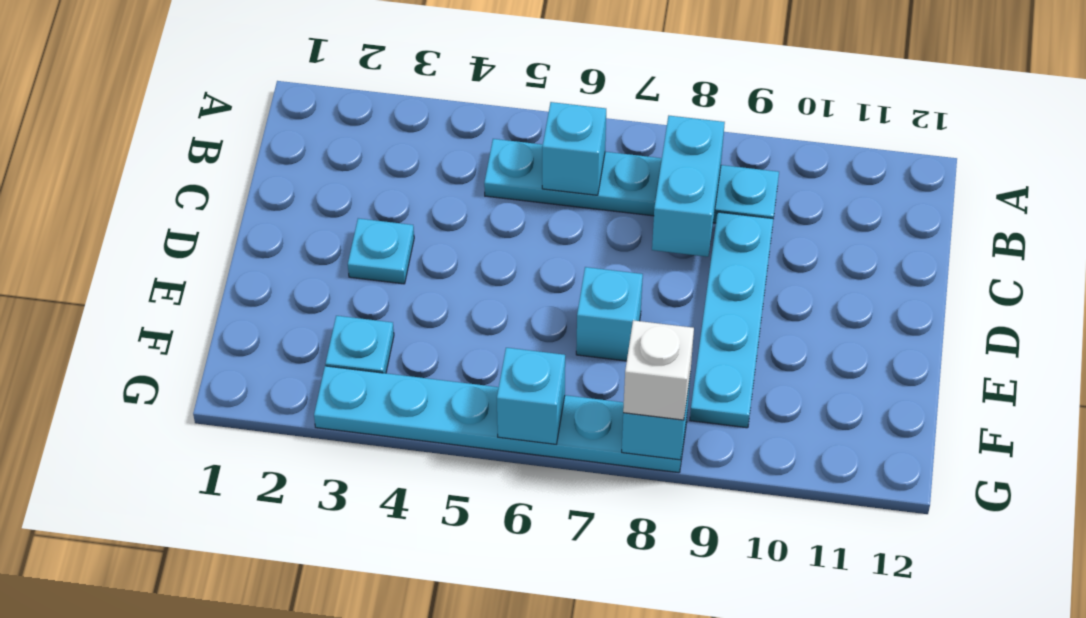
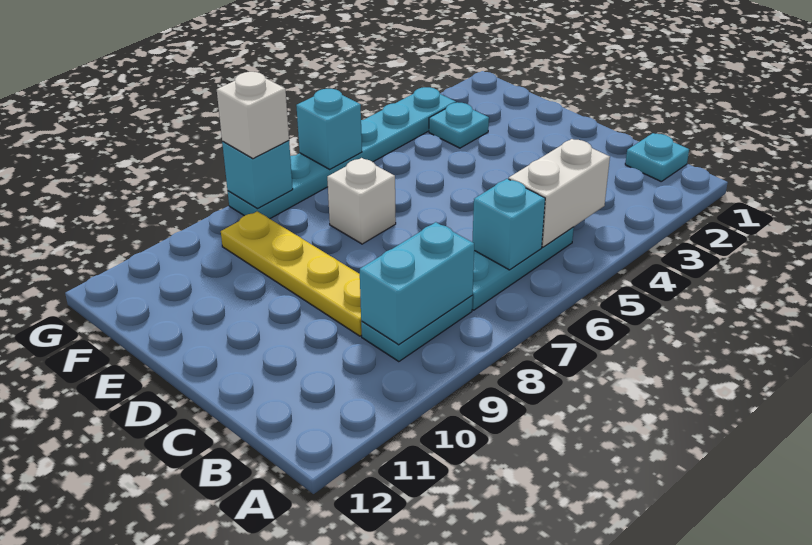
none -> white 1x2 brick [509,139,610,247]
cyan 1x2 brick [652,116,725,257] -> cyan 1x2 brick turned to [360,222,474,345]
cyan 1x4 plate [690,212,773,428] -> yellow 1x4 plate [221,211,362,336]
cyan 1x1 plate [348,218,414,284] -> cyan 1x1 plate moved to [625,133,689,181]
cyan 1x1 brick [576,267,643,361] -> white 1x1 brick [327,158,396,244]

